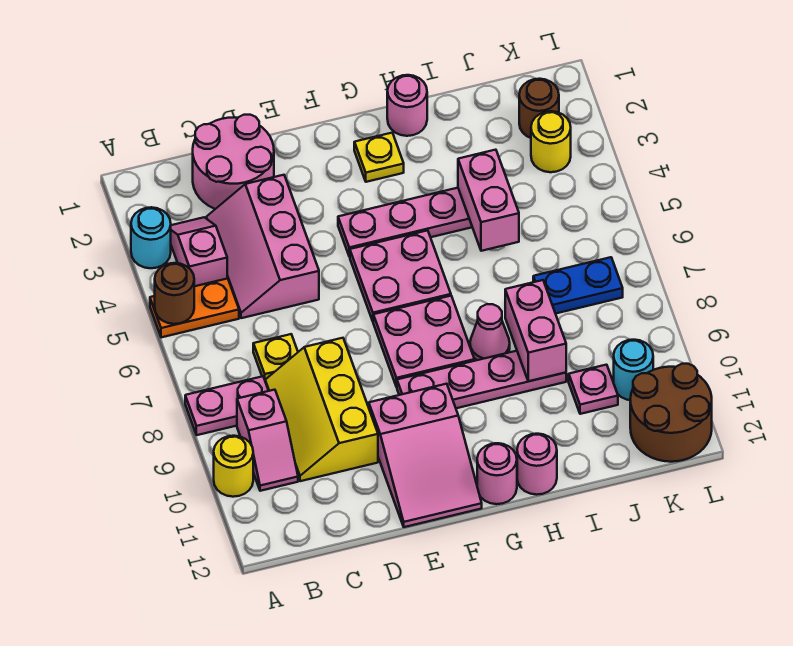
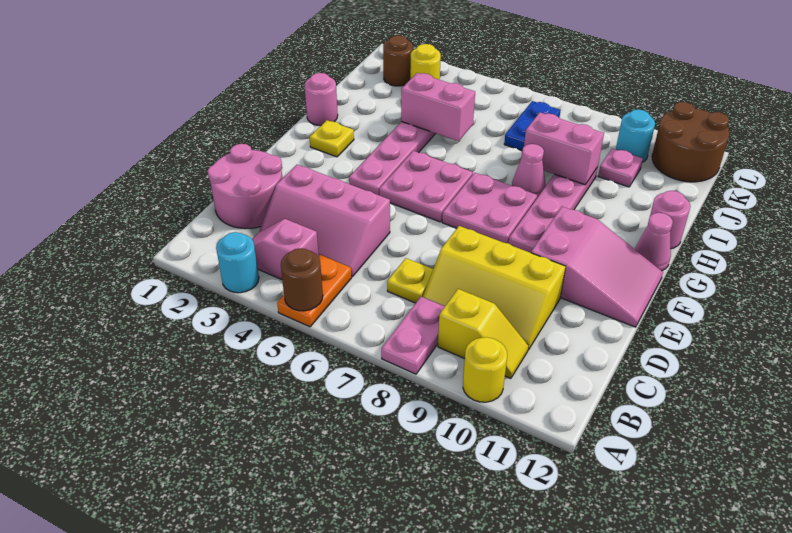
pink 1x2 slope [237,390,298,491] -> yellow 1x2 slope [438,289,528,378]
pink 1x1 round brick [477,443,517,504] -> pink 1x1 cone [635,213,673,271]

